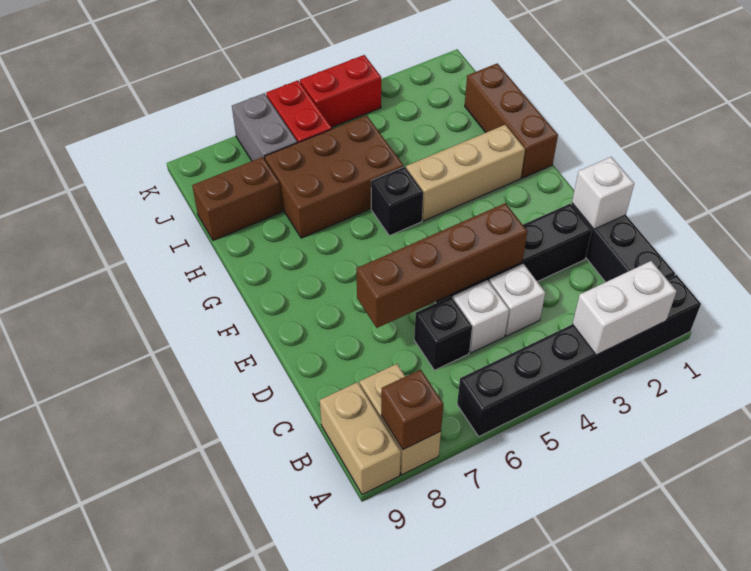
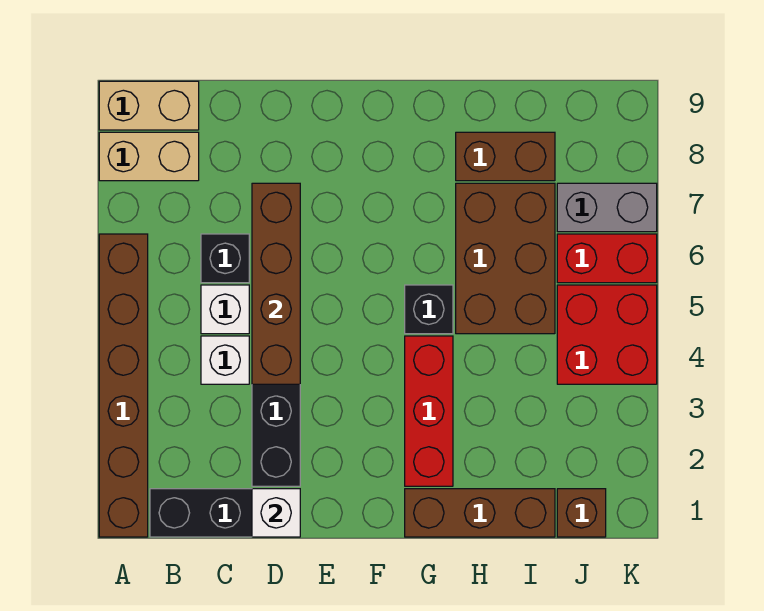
black 1x6 brick [457,275,701,436] -> brown 1x6 brick [99,234,148,537]
white 1x2 brick [573,261,677,355] -> none
brown 1x1 brick [381,370,443,450] -> brown 1x1 brick moved to [557,489,606,537]
tan 1x3 brick [406,125,525,221] -> red 1x3 brick [405,336,453,486]
brown 1x2 brick [192,157,282,240] -> brown 1x2 brick turned to [456,132,555,181]
red 1x2 brick [300,55,381,127] -> red 2x2 brick [557,285,657,384]

